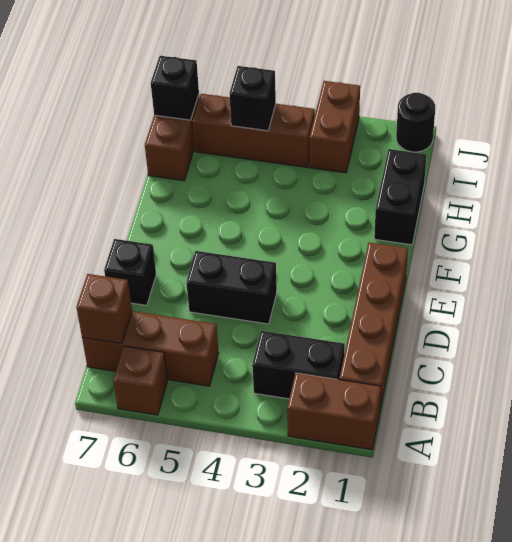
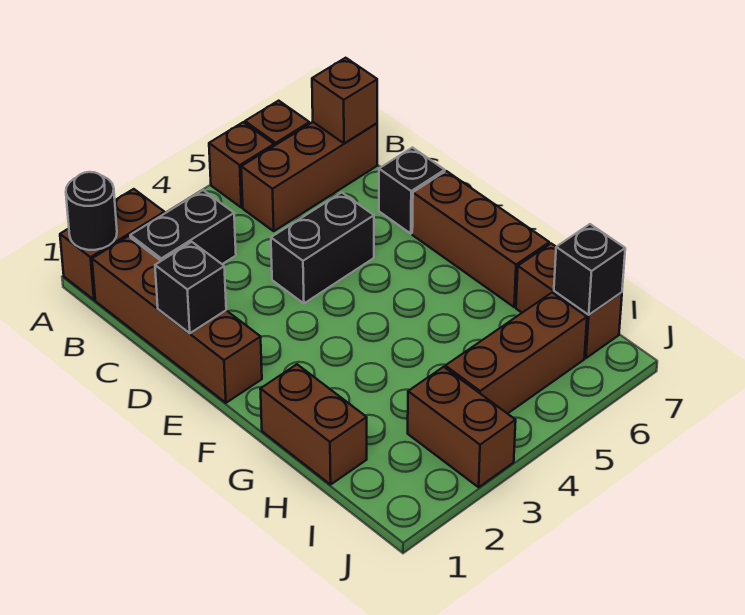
none -> brown 1x1 brick [209,122,274,207]
none -> brown 1x3 brick [412,171,549,307]
black 1x2 brick [374,149,426,245] -> brown 1x2 brick [261,364,367,485]
black 1x1 brick [229,66,276,131] -> black 1x1 brick moved to [155,242,226,333]
black 1x1 round brick [396,93,435,152] -> black 1x1 round brick moved to [66,172,117,250]

